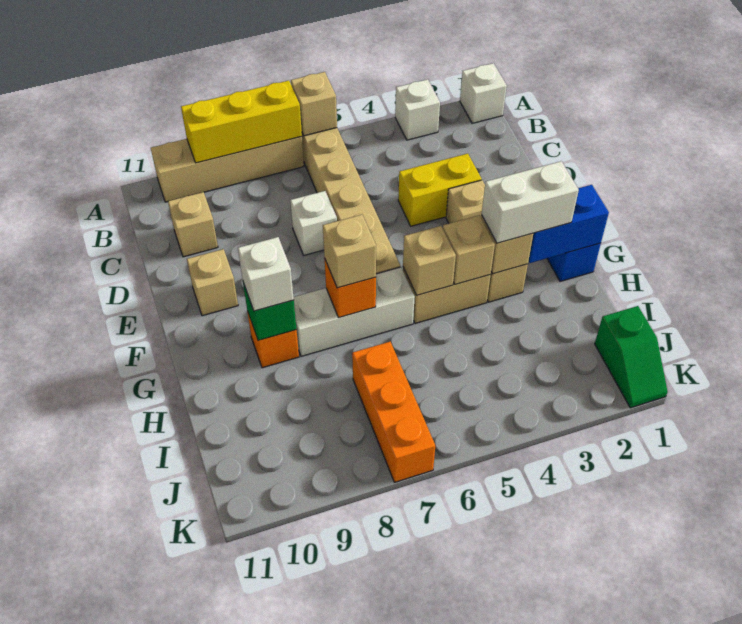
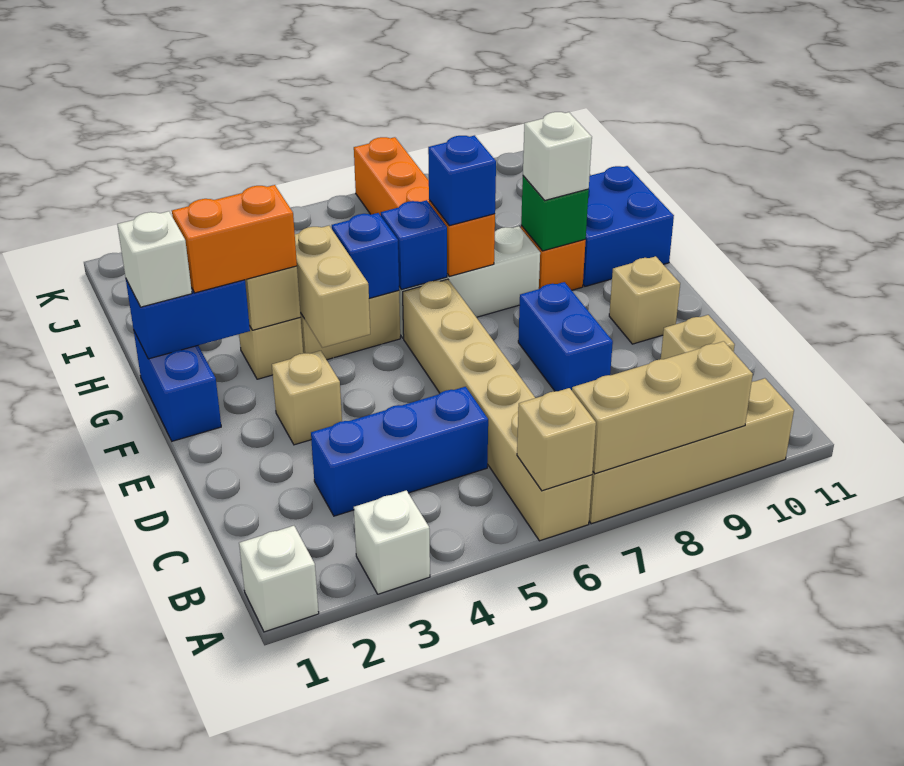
yellow 1x3 brick [181,81,302,163] -> tan 1x3 brick [572,341,753,474]
none -> blue 1x3 brick [311,387,488,516]
yellow 1x2 brick [398,154,482,226] -> none
white 1x1 brick [290,191,337,255] -> white 1x1 brick moved to [117,211,192,307]
none -> blue 1x2 brick [518,282,613,391]
white 1x2 brick [482,161,579,243] -> orange 1x2 brick [172,185,297,293]
tan 1x1 brick [443,215,495,284] -> tan 1x2 brick [295,226,370,348]
tan 1x1 brick [403,226,456,295] -> blue 1x1 brick [332,213,399,298]
none -> blue 1x1 brick [381,200,447,290]
tan 1x1 brick [323,215,376,288] -> blue 1x1 brick [428,136,496,226]
none -> blue 2x2 brick [583,166,674,286]
green 1x2 slope [595,306,668,408] -> none

